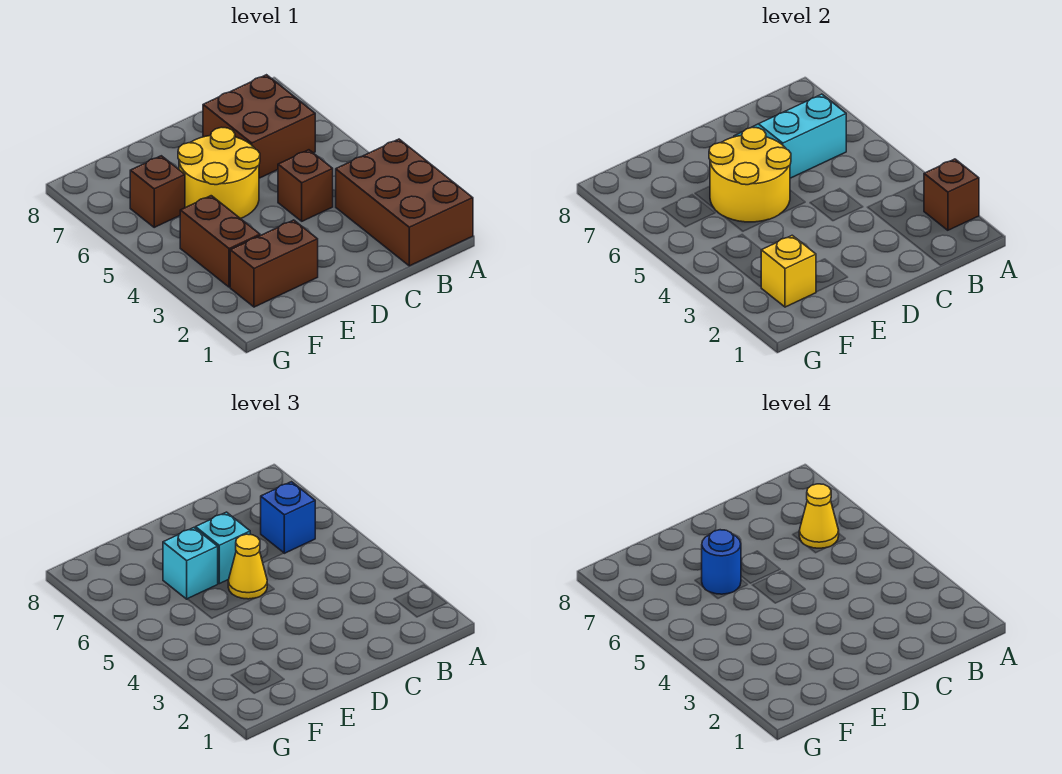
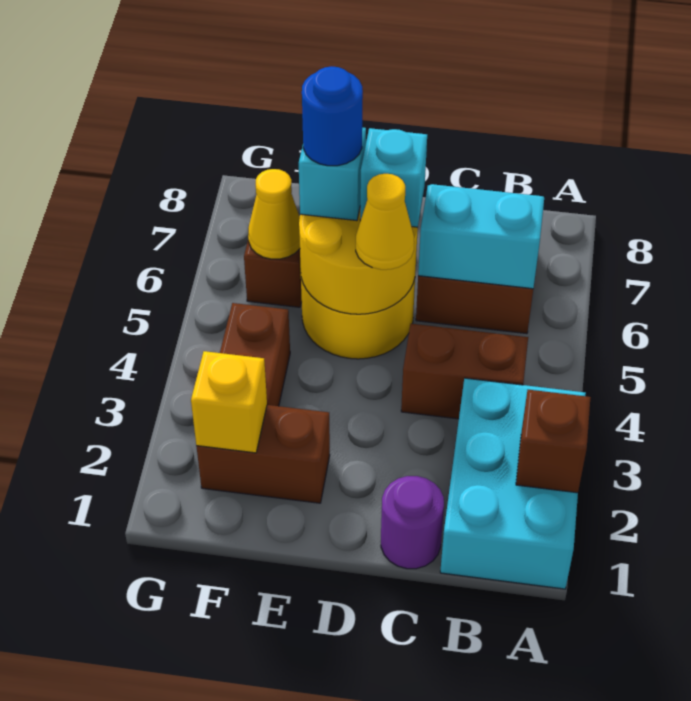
brown 2x3 brick [336,139,473,266] -> cyan 2x3 brick [440,378,586,589]
blue 1x1 brick [261,482,315,553] -> none
yellow 1x1 cone [799,484,839,548] -> yellow 1x1 cone moved to [248,169,300,259]
none -> purple 1x1 round brick [381,476,444,569]
brown 1x1 brick [278,150,333,221] -> brown 1x2 brick [401,324,528,419]

